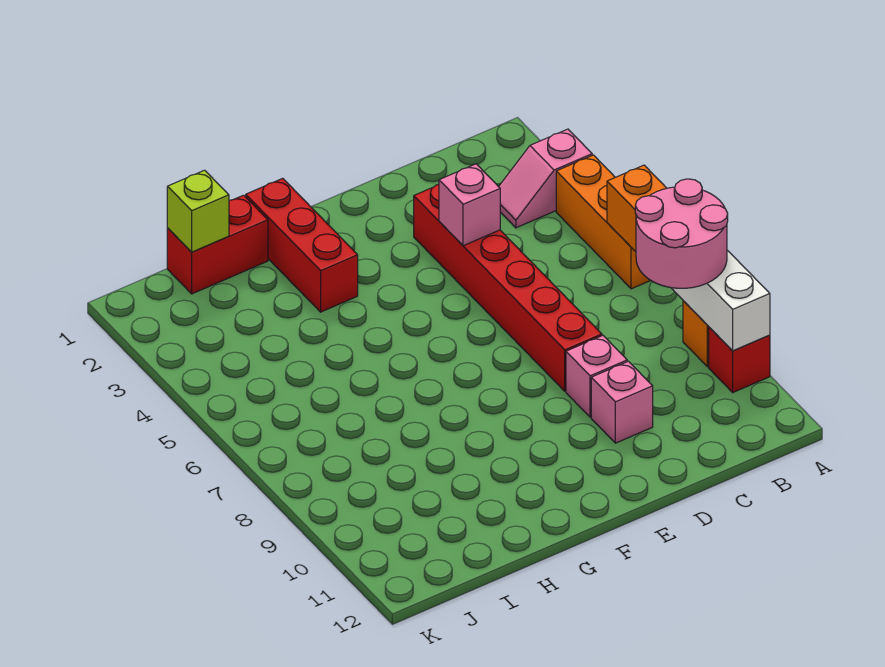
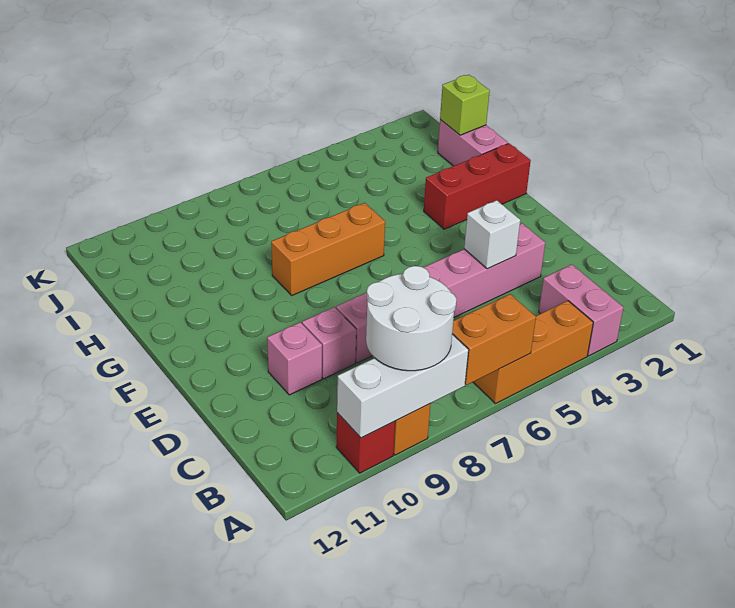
pink 1x2 slope [499,129,592,228] -> pink 1x2 brick [539,265,624,356]
pink 2x2 round brick [635,179,728,288] -> white 2x2 round brick [366,266,456,371]
red 1x6 brick [414,184,602,391] -> pink 1x6 brick [336,223,545,363]
pink 1x1 brick [439,164,500,246] -> white 1x1 brick [464,200,520,269]
none -> orange 1x3 brick [271,203,385,295]
red 1x2 brick [167,195,268,294] -> pink 1x2 brick [438,120,508,166]

